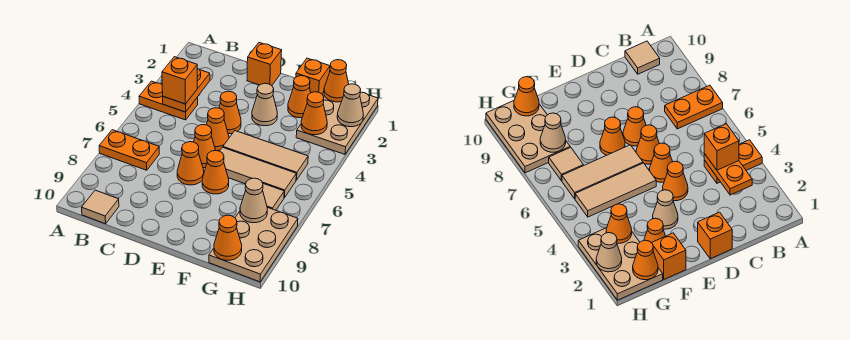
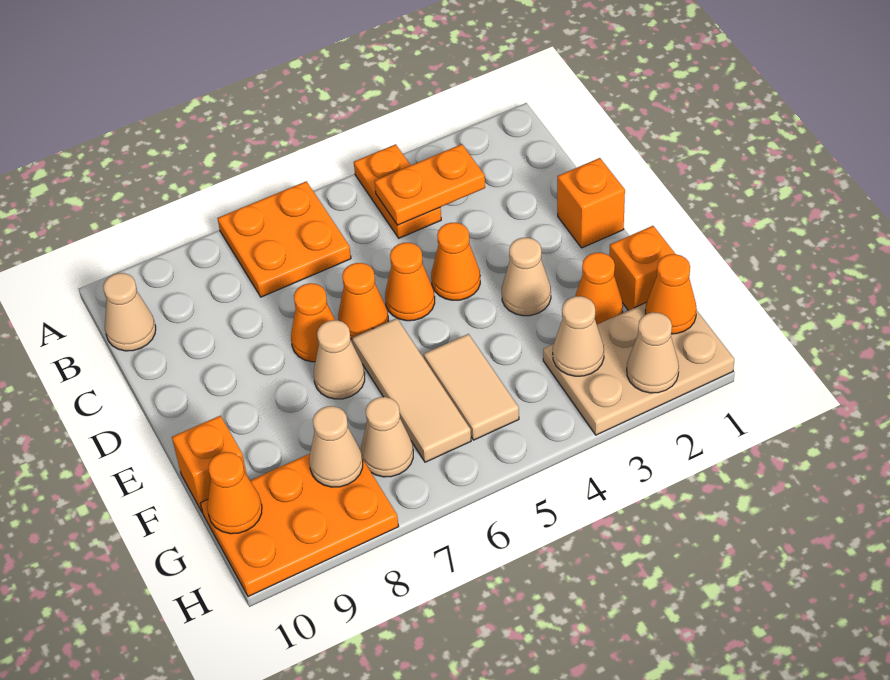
orange 1x2 plate [99,130,159,170] -> orange 2x2 plate [218,181,351,297]
orange 1x1 brick [162,57,197,104] -> orange 1x1 brick moved to [172,416,247,513]
tan 1x1 tile [82,190,119,224] -> tan 1x1 cone [103,273,156,351]
tan 1x3 tile [223,131,308,180] -> tan 1x2 tile [424,334,519,440]
orange 1x1 cone [202,150,229,194] -> tan 1x1 cone [314,320,365,399]
orange 1x1 cone [301,92,327,135] -> tan 1x1 cone [553,296,604,376]
tan 1x1 tile [263,184,284,210] -> tan 1x1 cone [361,397,413,477]
tan 2x3 plate [209,208,298,282] -> orange 2x3 plate [200,454,399,597]

